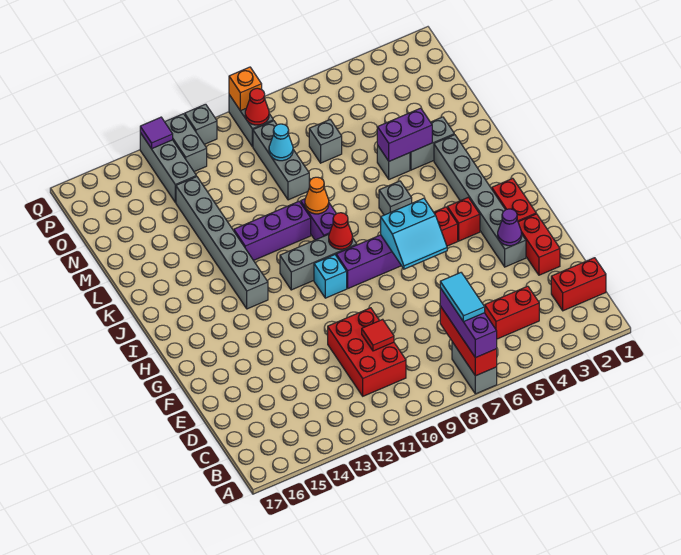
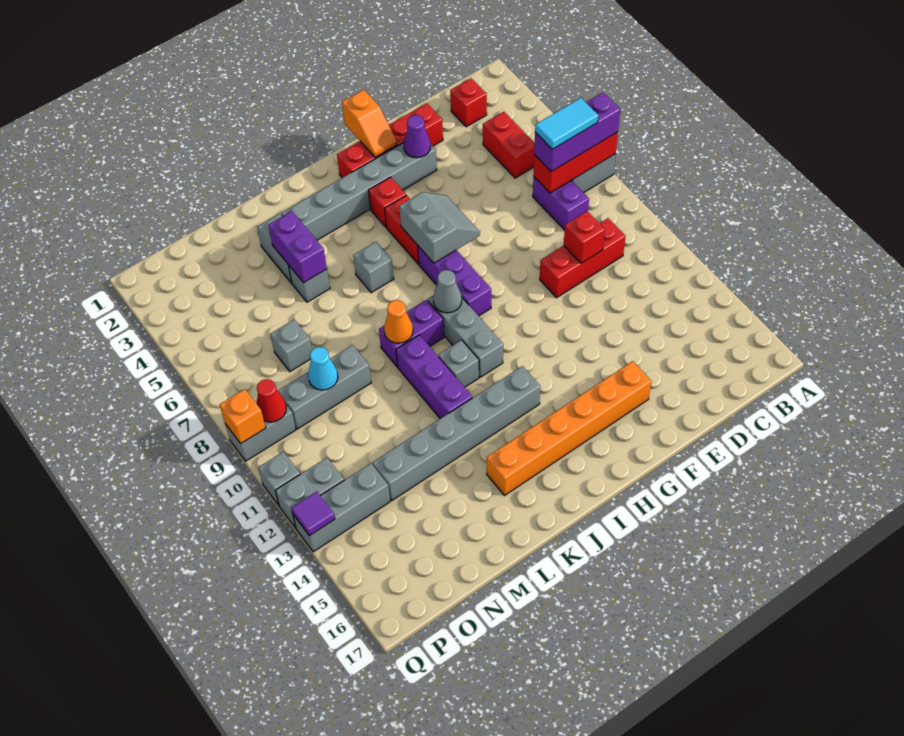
red 1x2 brick [551,258,606,311] -> red 1x1 brick [450,78,487,127]
none -> purple 1x2 brick [533,177,589,230]
red 2x3 brick [328,308,406,396] -> red 1x3 brick [540,218,626,298]
red 1x1 tile [362,319,394,351] -> red 1x1 brick [564,211,605,263]
none -> orange 1x6 brick [487,361,652,496]
none -> orange 1x2 slope [342,90,397,157]
cyan 2x2 slope [381,198,447,269] -> grey 2x2 slope [399,192,480,263]
cyan 1x1 brick [314,255,347,298] -> none
red 1x1 cone [329,213,352,249] -> grey 1x1 cone [433,270,462,313]
none -> grey 1x1 brick [438,340,479,387]

